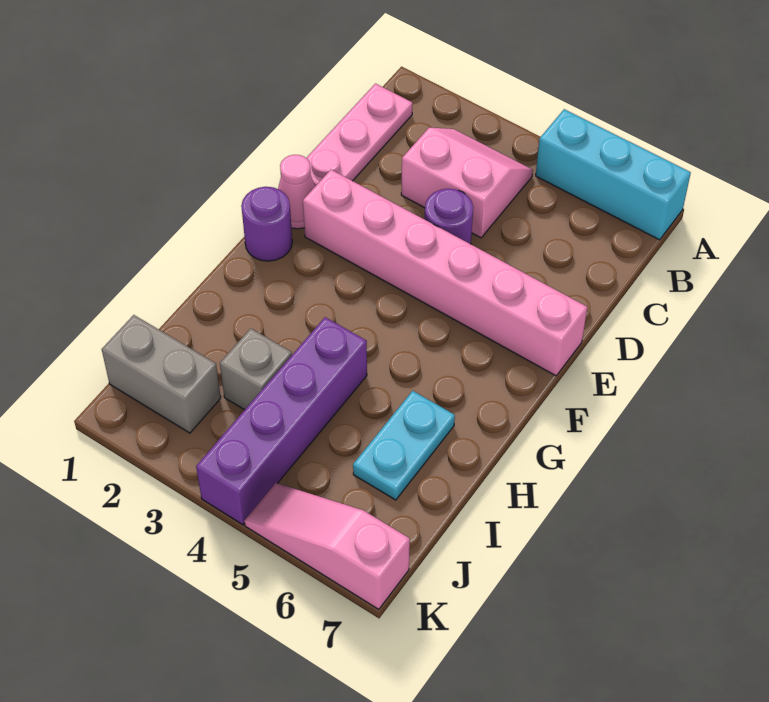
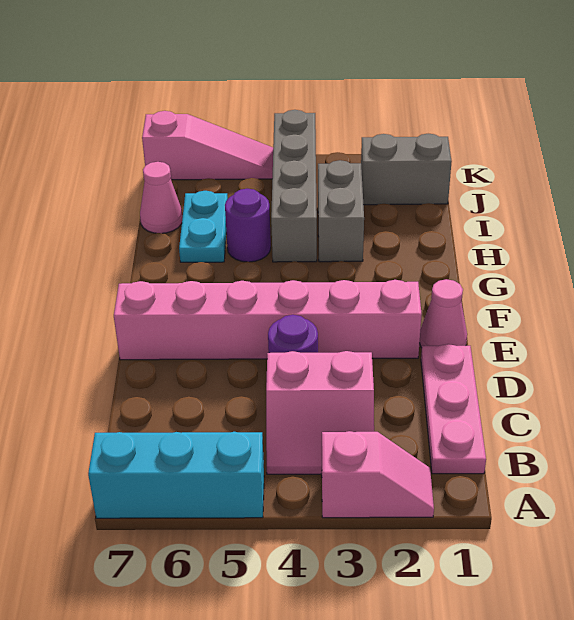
none -> pink 1x2 slope [322,431,434,518]
purple 1x1 round brick [241,187,292,261] -> purple 1x1 round brick moved to [225,189,271,262]
purple 1x4 brick [196,317,367,525] -> grey 1x4 brick [271,110,317,262]
grey 1x1 brick [220,328,292,410] -> grey 1x2 brick [318,160,364,262]
none -> pink 1x1 cone [140,162,183,233]

